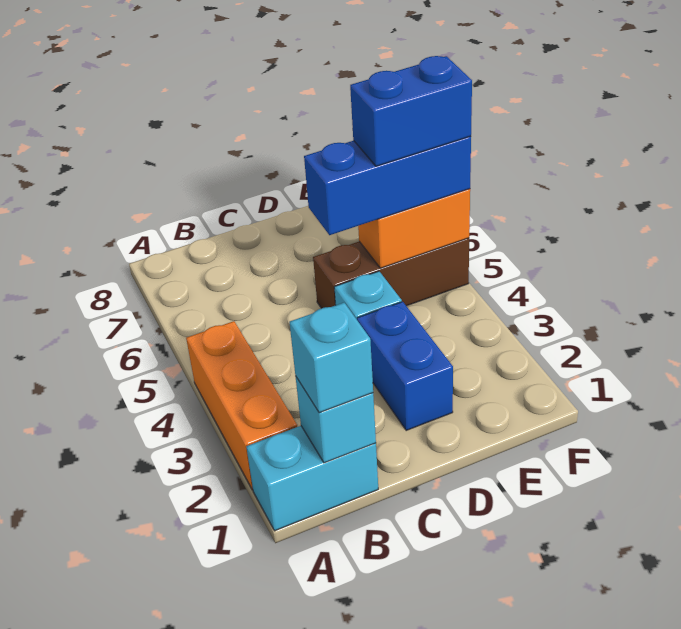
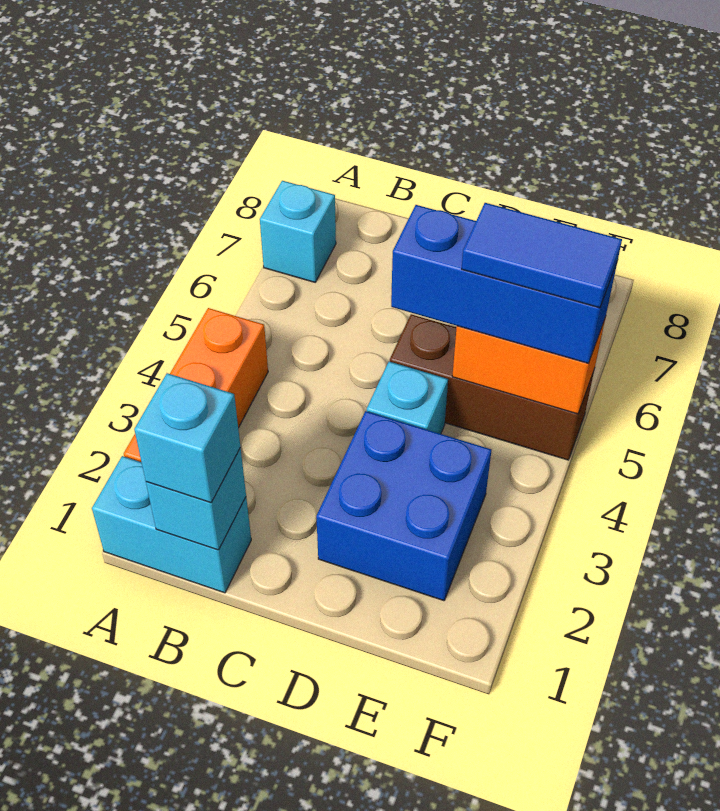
none -> cyan 1x1 brick [260,181,336,282]
blue 1x2 brick [357,302,453,430] -> blue 2x2 brick [316,411,491,601]
blue 1x2 brick [350,56,472,166] -> blue 1x2 tile [462,203,622,308]

